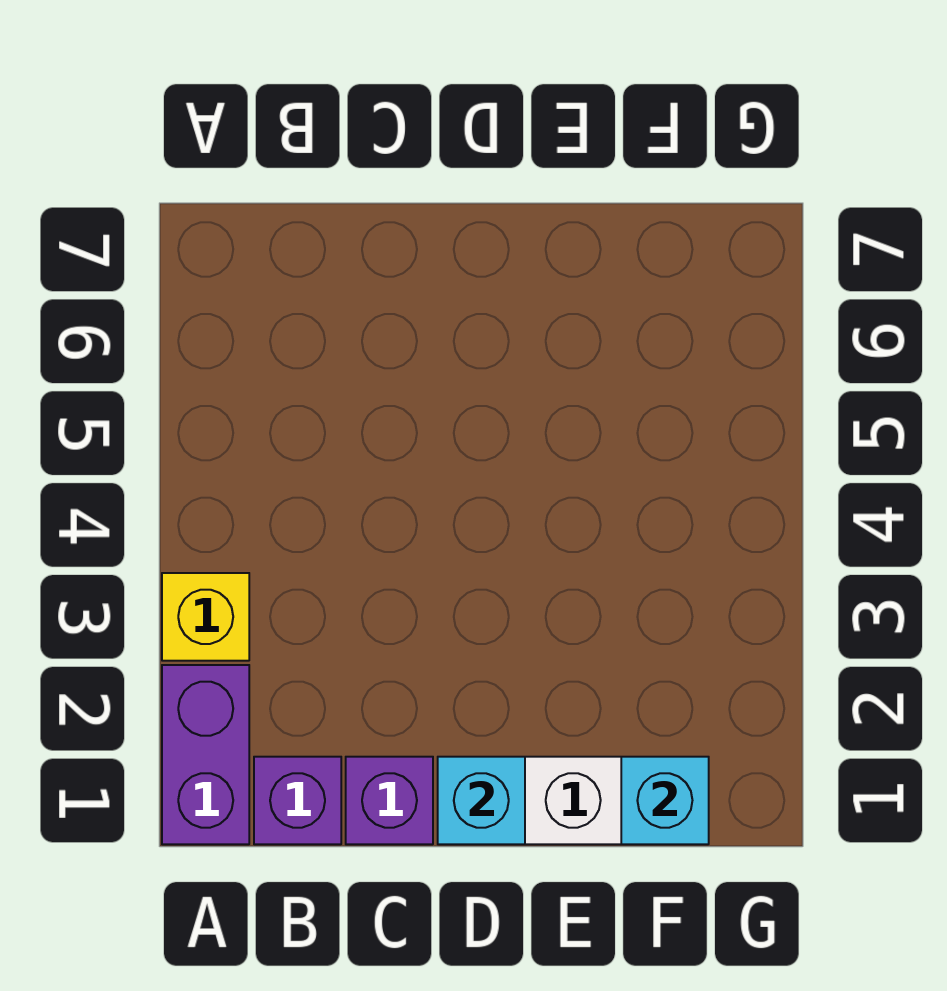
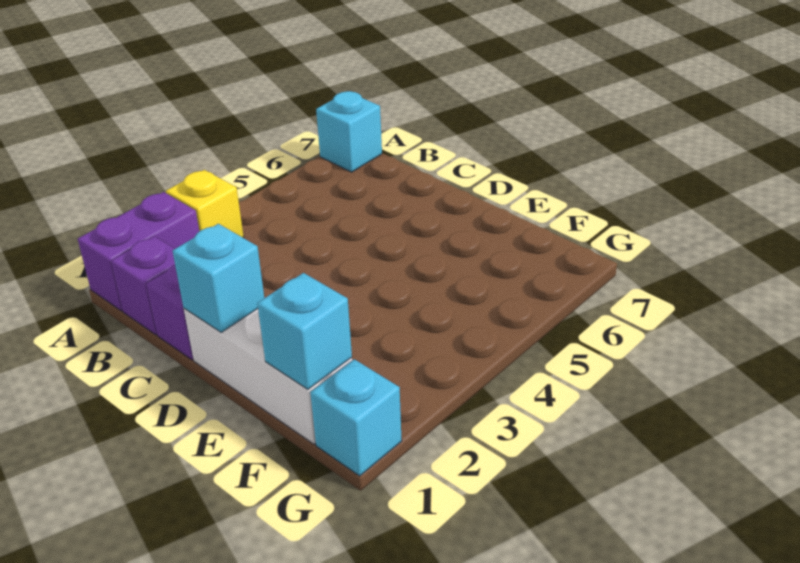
none -> cyan 1x1 brick [316,91,382,172]
none -> cyan 1x1 brick [310,359,402,476]

